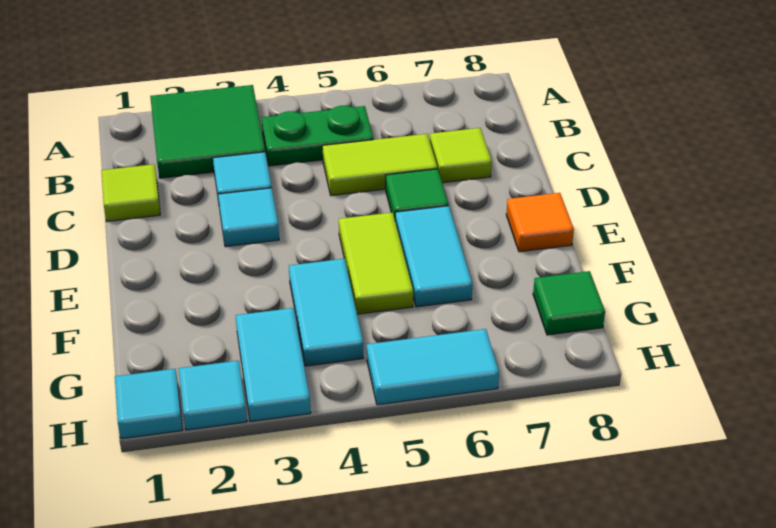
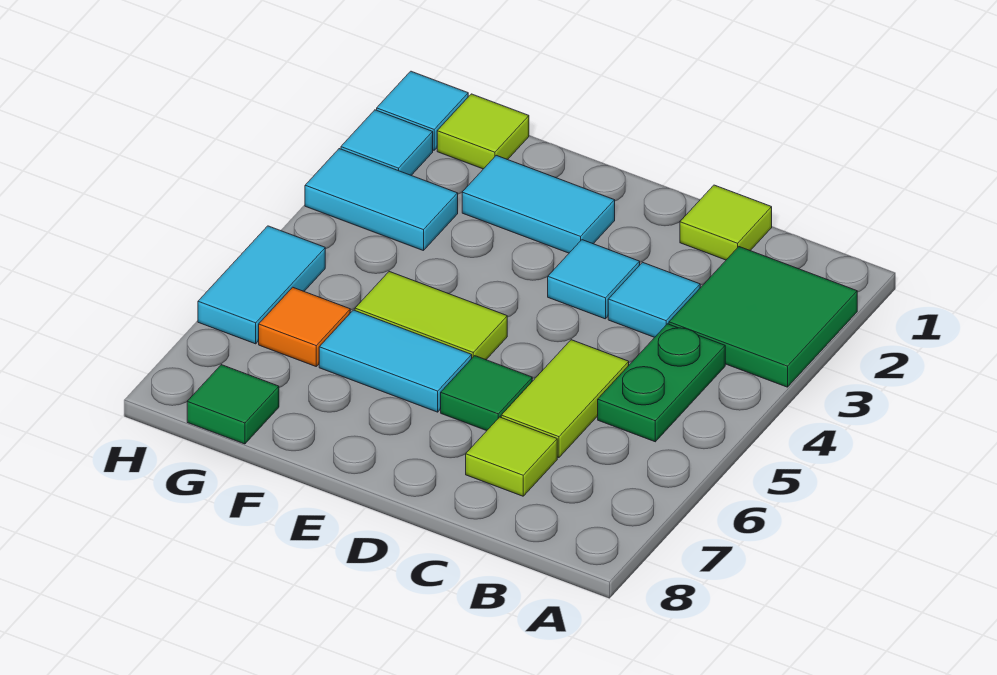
orange 1x1 tile [506,193,574,252] -> orange 1x1 tile moved to [259,287,350,366]
cyan 1x2 tile [289,259,363,366] -> cyan 1x2 tile moved to [462,155,615,253]
none -> lime 1x1 tile [437,94,529,169]

